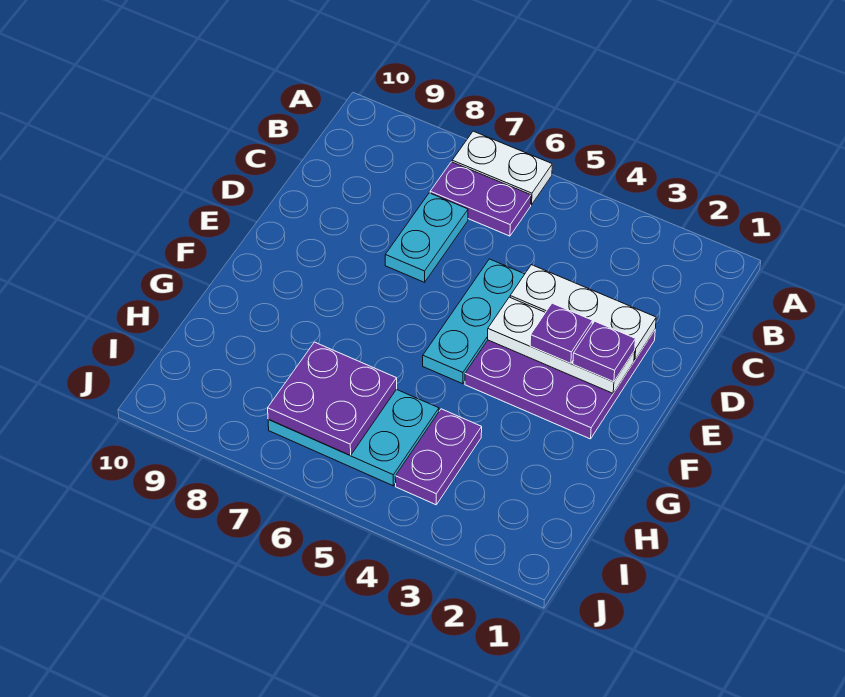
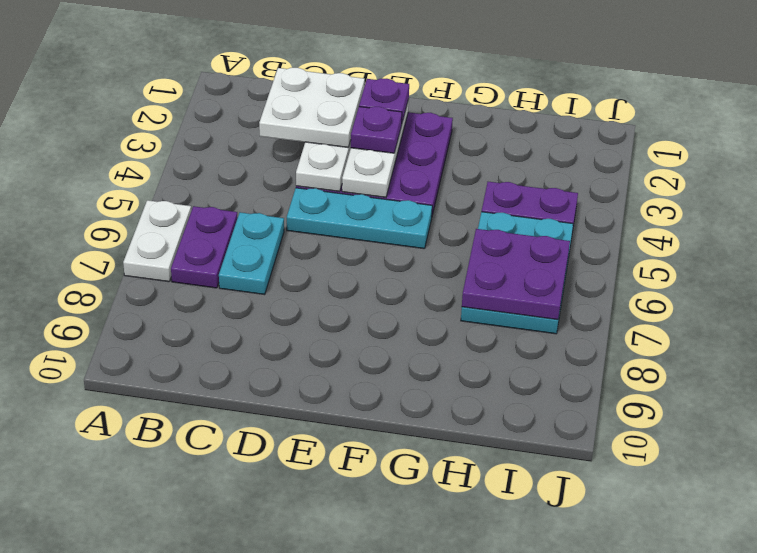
none -> white 2x2 plate [259,68,365,148]
cyan 1x2 plate [385,193,468,282] -> cyan 1x2 plate turned to [219,212,284,295]

